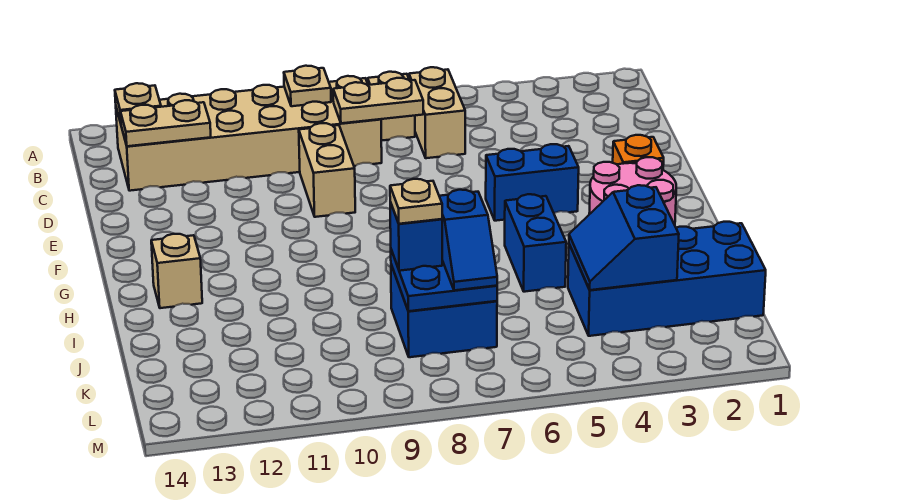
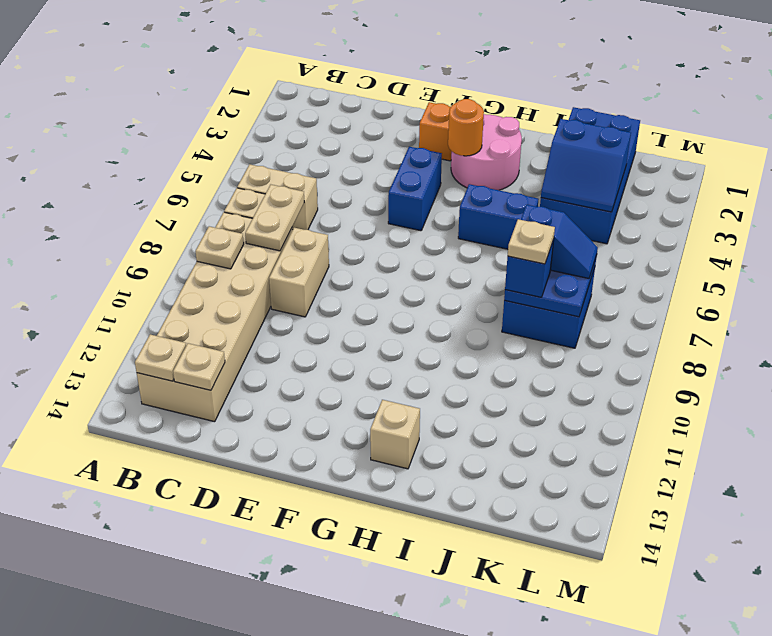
tan 1x2 plate [120,100,211,146] -> tan 1x1 plate [173,343,225,390]
tan 1x2 brick [299,123,355,217] -> tan 1x2 brick turned to [269,228,329,317]
none -> orange 1x1 round brick [448,99,484,156]

